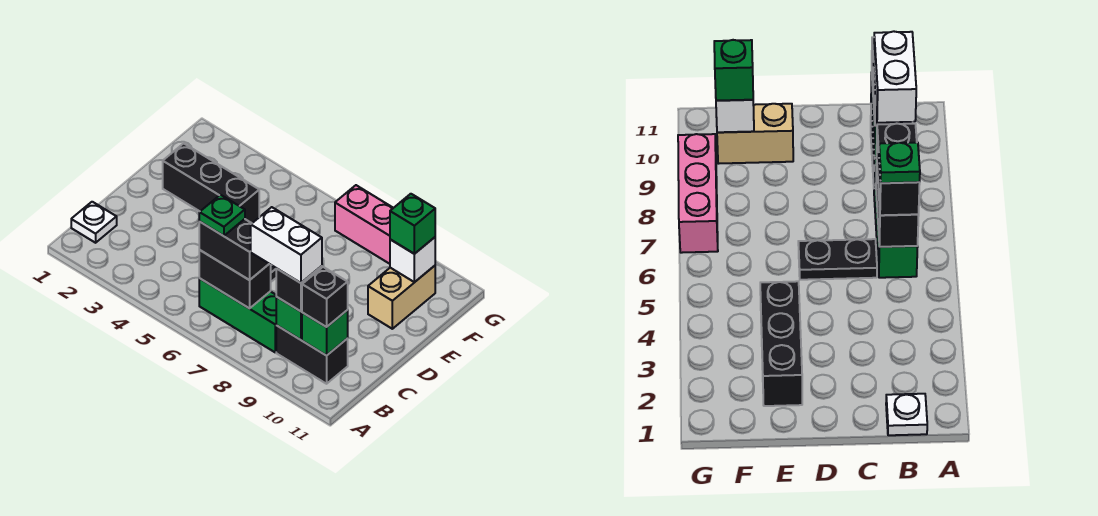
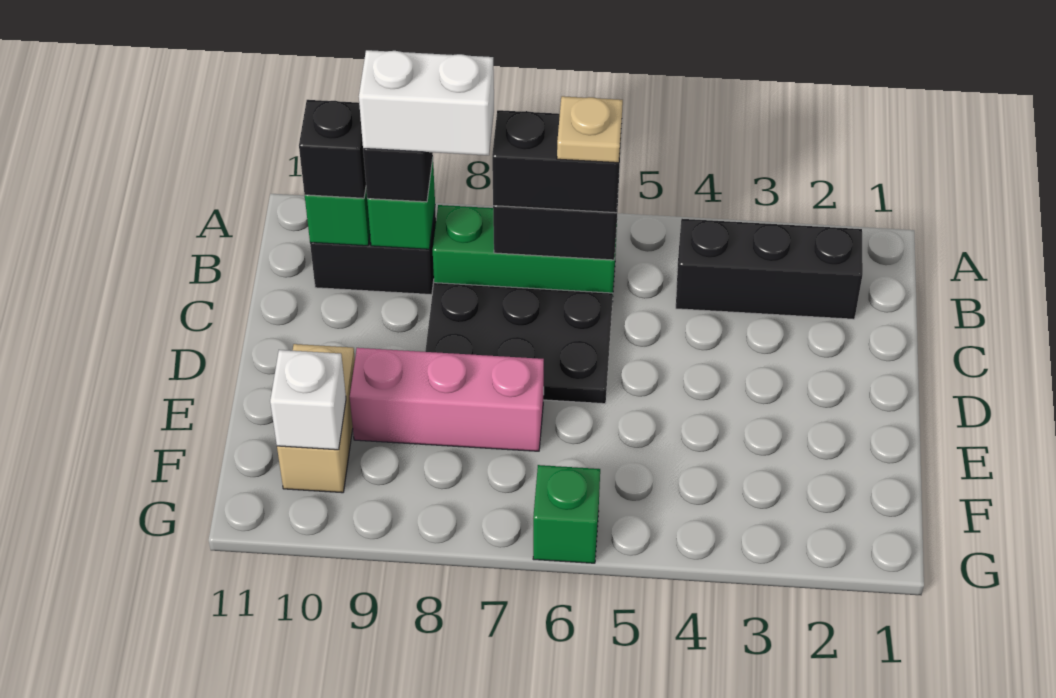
white 1x1 plate [71,202,117,243] -> none
green 1x1 plate [199,195,245,236] -> tan 1x1 plate [557,96,623,163]
black 1x2 plate [798,239,877,280] -> black 2x3 plate [425,283,613,404]
black 1x3 brick [163,143,259,223] -> black 1x3 brick moved to [676,219,863,319]
green 1x1 brick [390,194,435,254] -> green 1x1 brick moved to [533,465,600,563]
pink 1x3 brick [335,185,393,264] -> pink 1x3 brick moved to [350,348,544,451]

